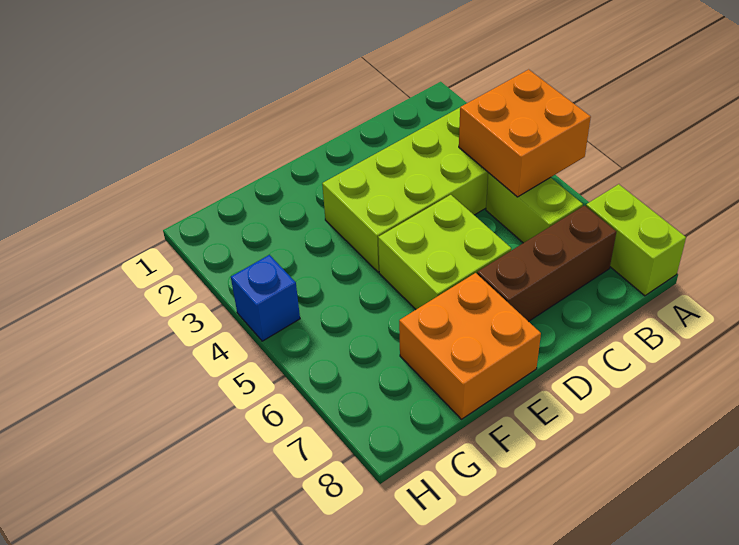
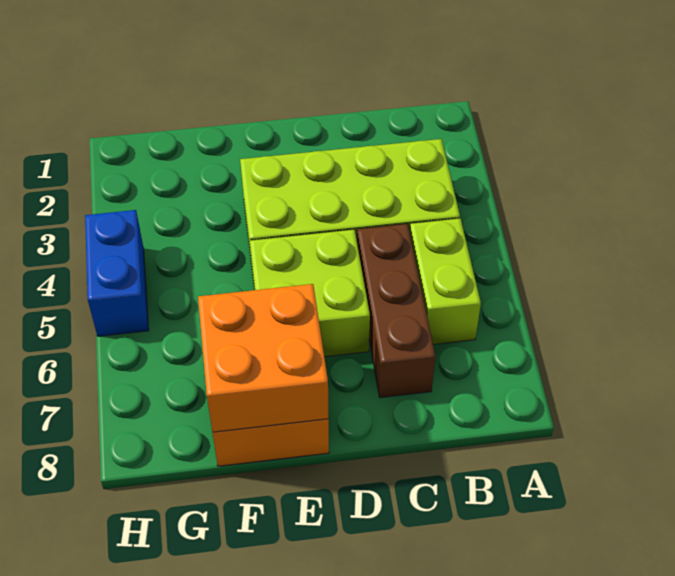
orange 2x2 brick [459,69,591,197] -> orange 2x2 brick moved to [198,284,329,432]
lime 1x2 brick [586,184,686,296] -> none
brown 1x3 brick [477,206,616,322] -> brown 1x3 brick turned to [357,224,435,398]
blue 1x1 brick [231,255,300,341] -> blue 1x2 brick [85,210,149,336]

